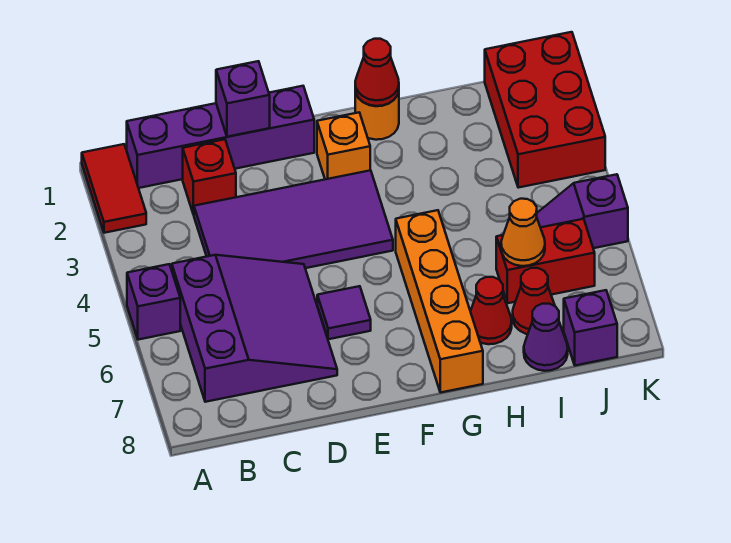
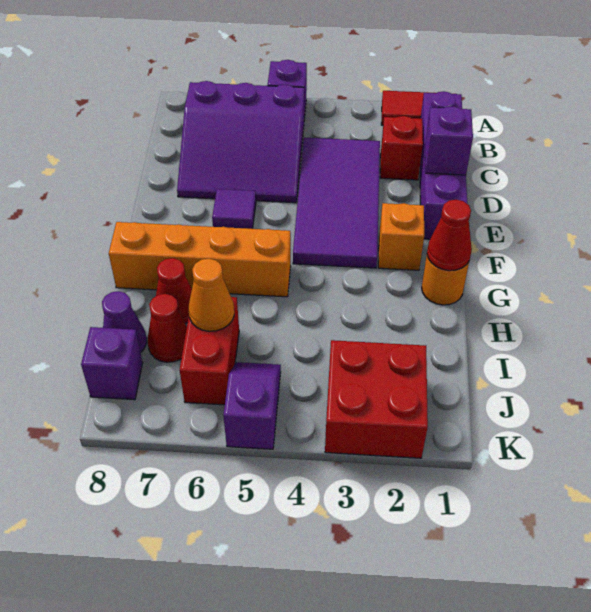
red 2x3 brick [485,32,605,188] -> red 2x2 brick [325,340,428,458]

